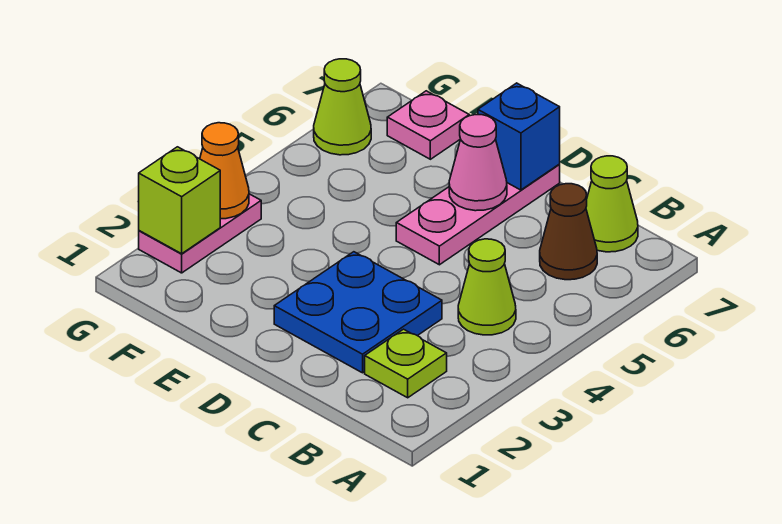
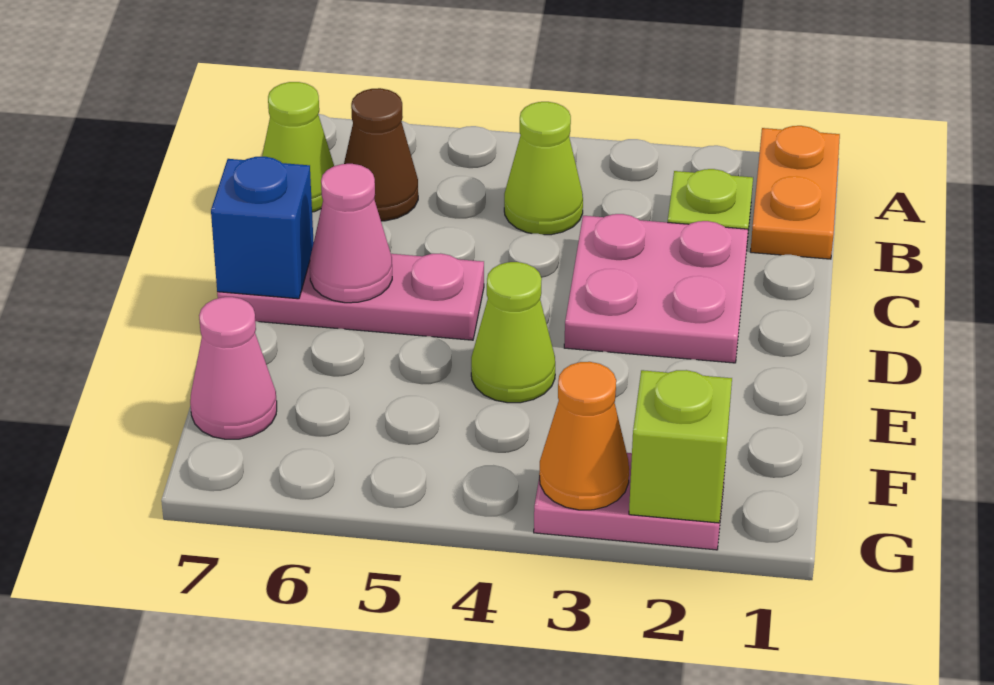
none -> orange 1x2 plate [751,126,840,259]
blue 2x2 plate [274,252,442,373] -> pink 2x2 plate [564,214,748,363]
pink 1x1 plate [387,91,469,159] -> pink 1x1 cone [190,297,277,439]
lime 1x1 cone [314,59,371,155] -> lime 1x1 cone moved to [471,262,555,403]

